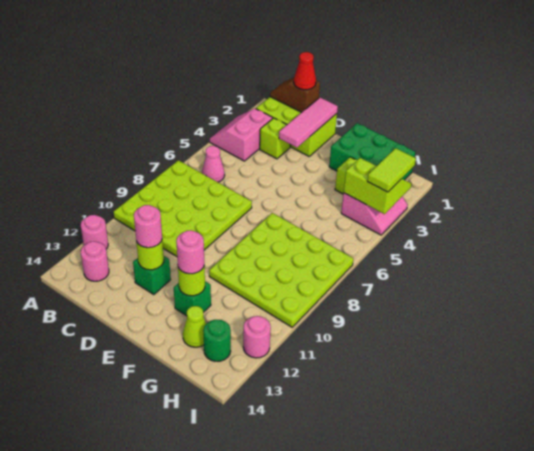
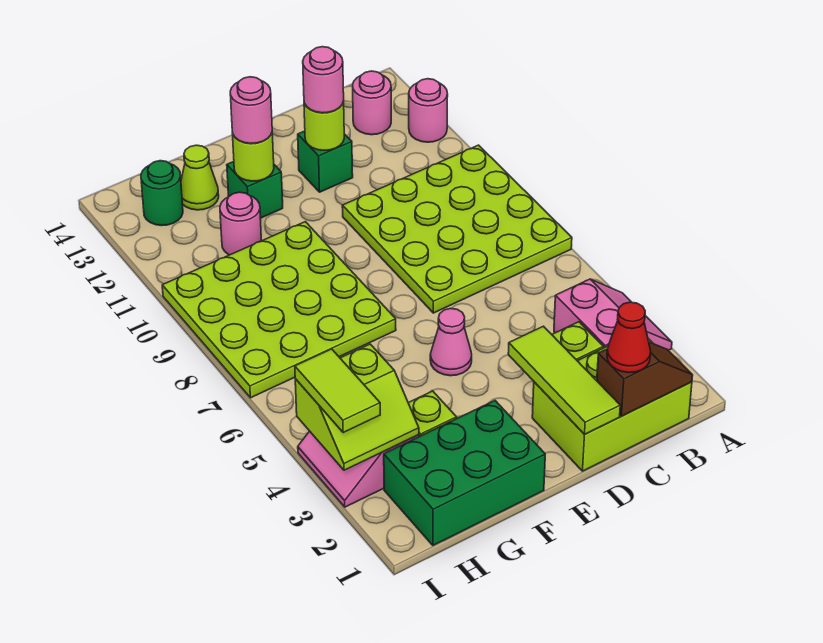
pink 1x1 cone [202,146,225,182] -> pink 1x1 cone moved to [430,308,472,376]
pink 1x3 tile [279,98,338,148] -> lime 1x3 tile [508,326,620,435]
pink 1x1 round brick [243,316,271,358] -> pink 1x1 round brick moved to [220,192,261,255]

